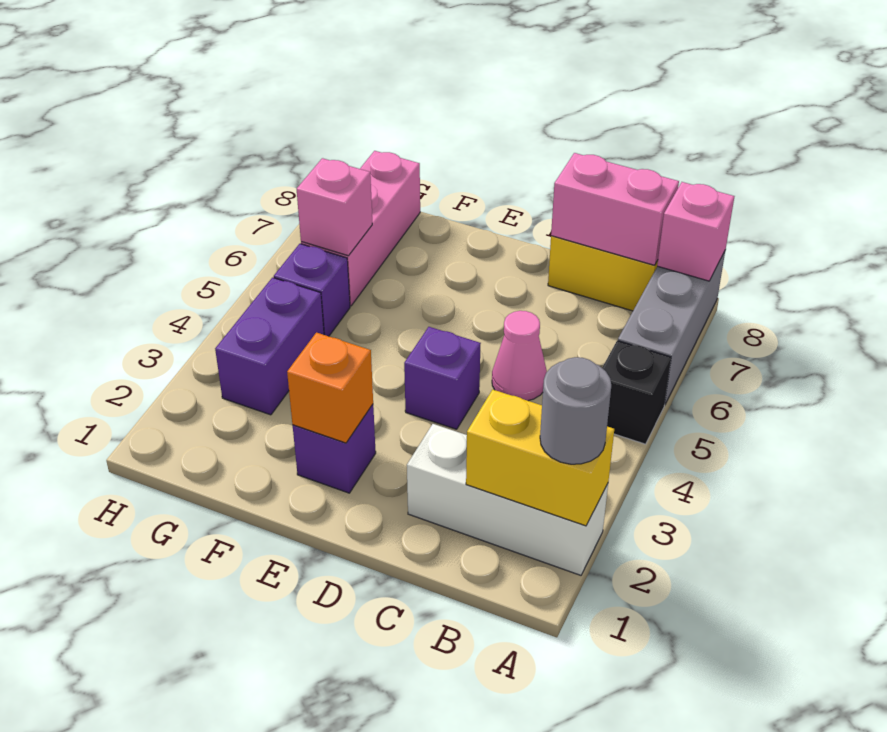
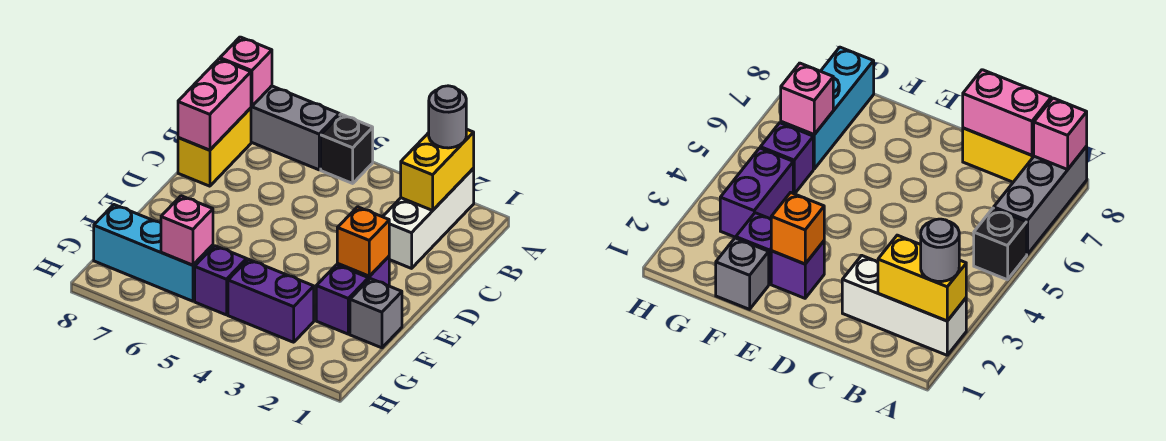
pink 1x1 cone [492,311,547,401] -> none
purple 1x1 brick [404,327,481,429] -> purple 1x1 brick moved to [316,265,368,334]
none -> grey 1x1 brick [350,279,402,348]
pink 1x3 brick [301,151,420,306] -> cyan 1x3 brick [94,205,213,301]

